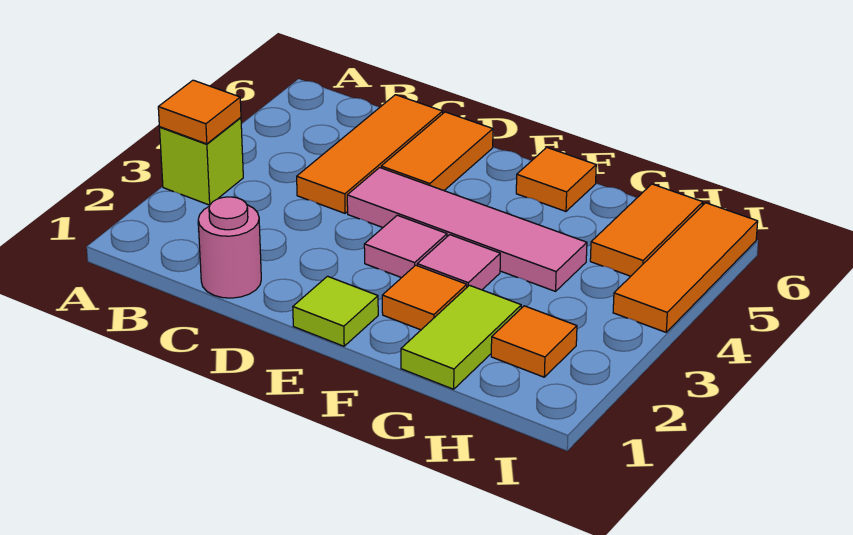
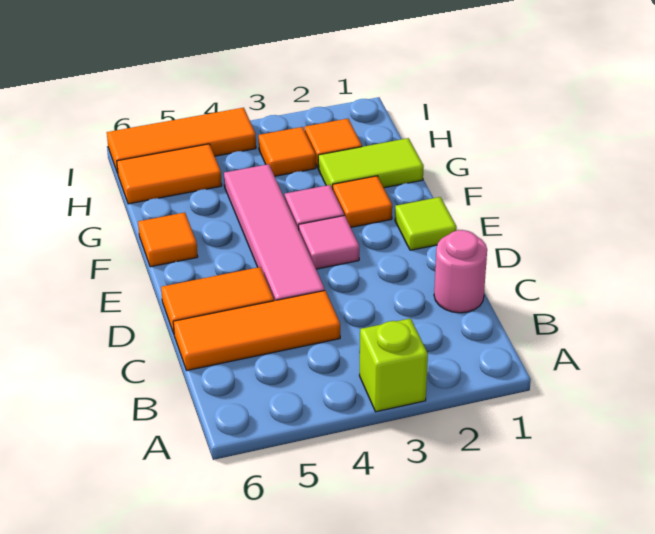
orange 1x1 tile [158,80,241,144] -> orange 1x1 tile moved to [259,127,316,176]

